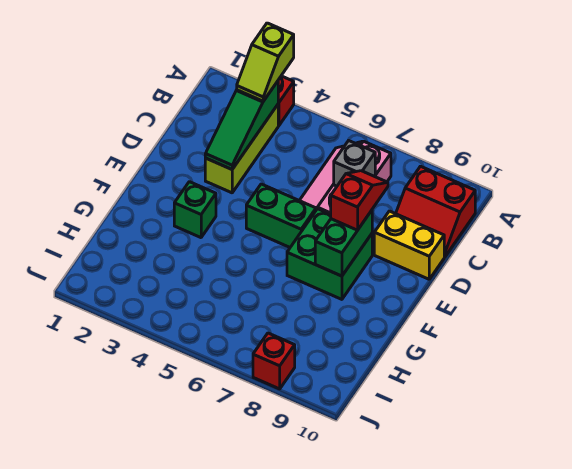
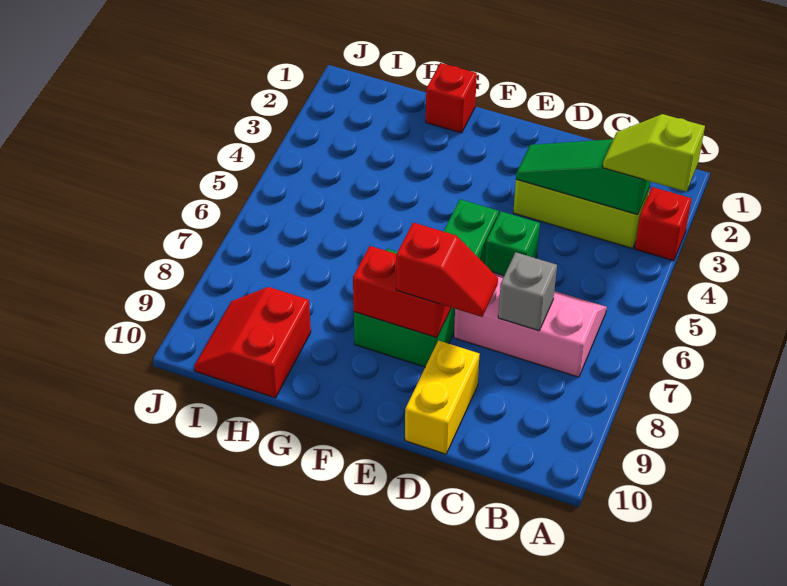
red 2x2 slope [396,166,475,257] -> red 2x2 slope moved to [194,287,311,398]
green 1x2 brick [315,210,372,276] -> red 1x2 brick [353,246,451,338]
green 1x1 brick [174,182,216,238] -> green 1x1 brick moved to [485,211,540,275]
red 1x1 brick [253,333,295,389] -> red 1x1 brick moved to [426,63,477,133]

